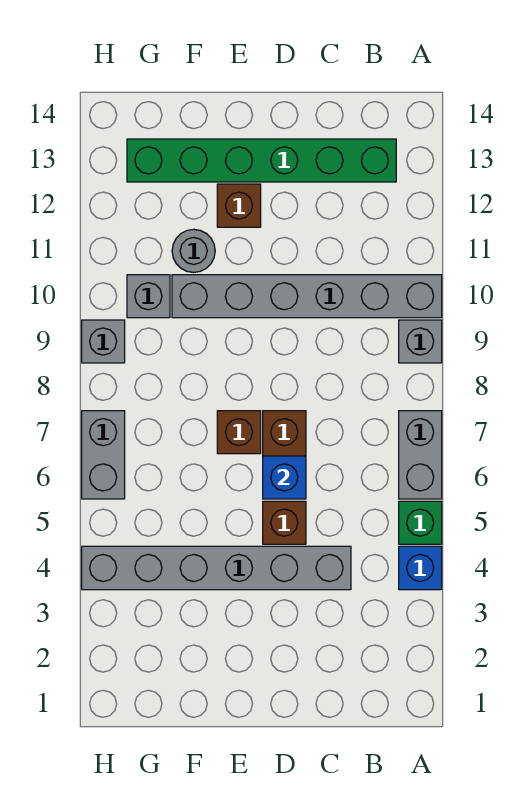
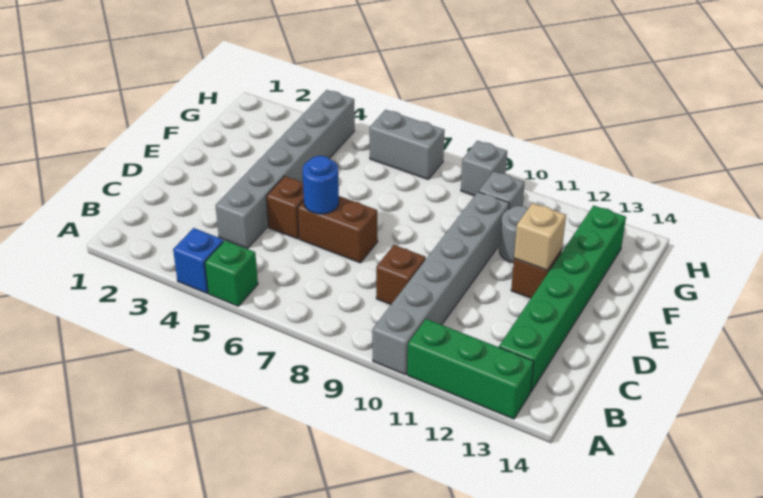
grey 1x2 brick [399,411,442,499] -> none
grey 1x1 brick [399,320,442,363] -> none
none -> green 1x3 brick [407,319,534,419]
blue 1x1 brick [263,456,306,499] -> blue 1x1 round brick [302,156,339,214]
brown 1x1 brick [217,411,261,454] -> brown 1x1 brick moved to [376,245,426,304]
none -> tan 1x1 brick [514,203,566,270]

